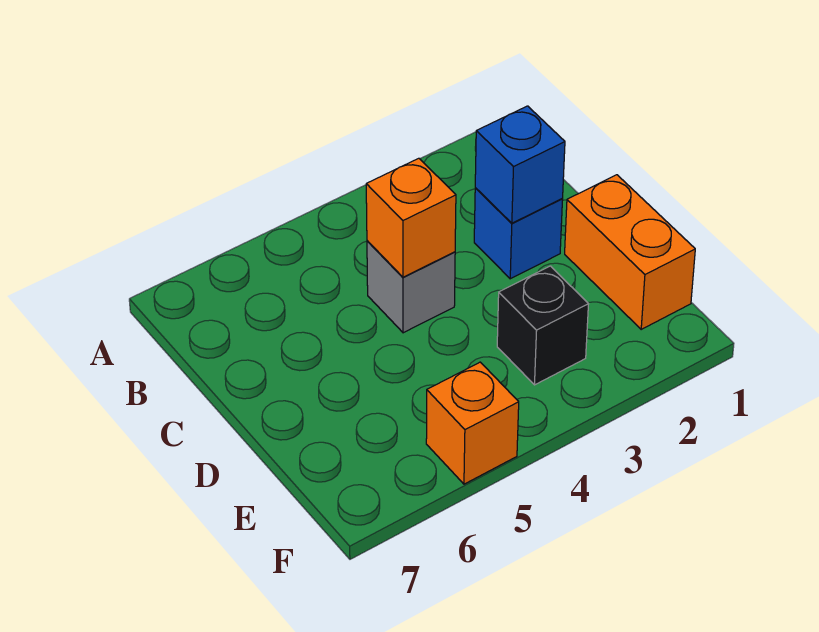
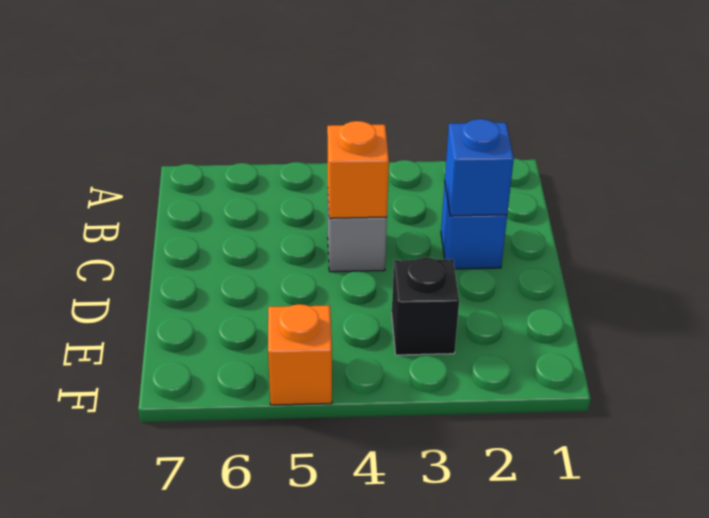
orange 1x2 brick [565,175,695,329] -> none

